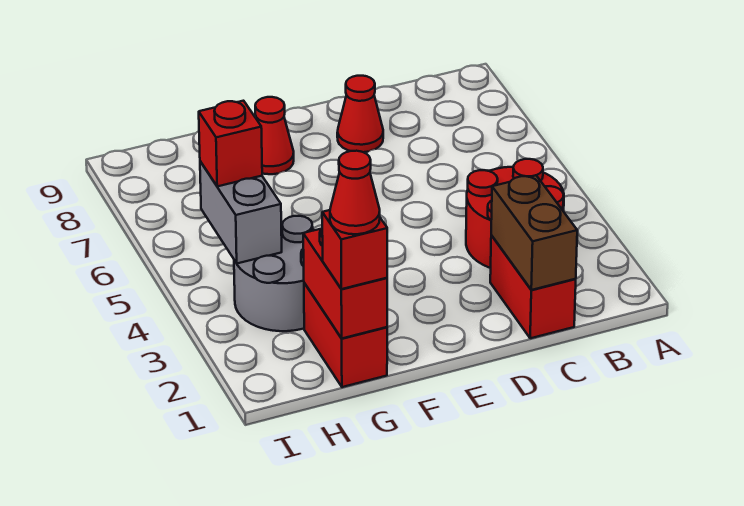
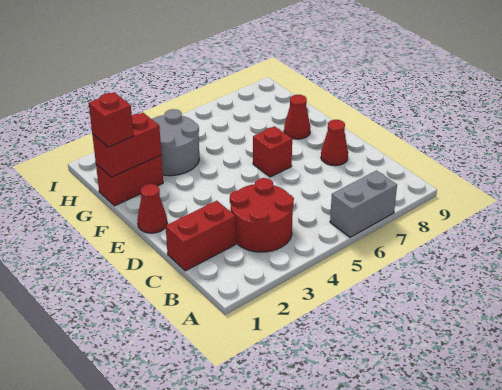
brown 1x2 brick [491,175,577,290] -> none
red 1x1 cone [330,151,380,234] -> red 1x1 cone moved to [137,184,167,233]
grey 1x2 brick [200,161,282,263] -> grey 1x2 brick moved to [330,171,397,237]
red 1x1 brick [199,101,262,186] -> red 1x1 brick moved to [253,126,292,177]

